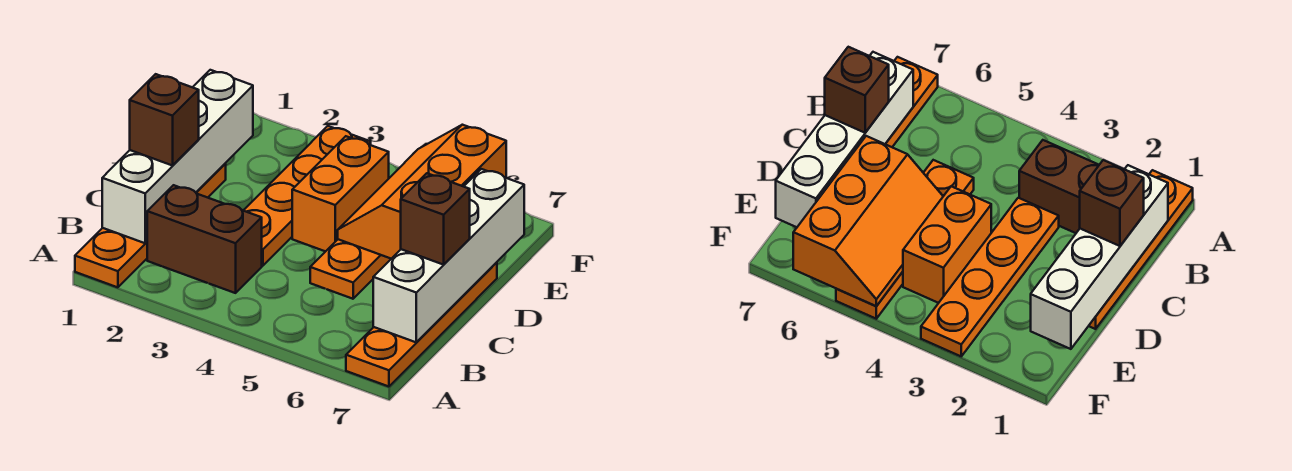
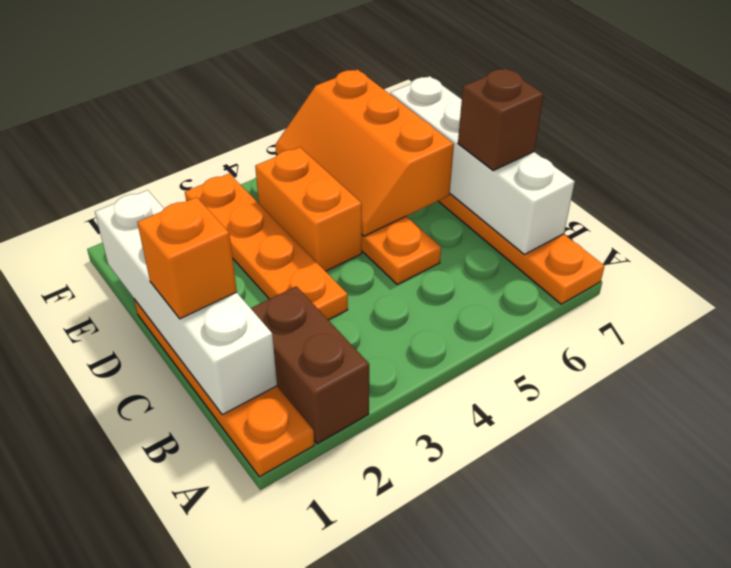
brown 1x2 brick [147,185,262,293] -> brown 1x2 brick turned to [251,286,369,444]
brown 1x1 brick [130,74,199,166] -> orange 1x1 brick [137,197,237,319]

